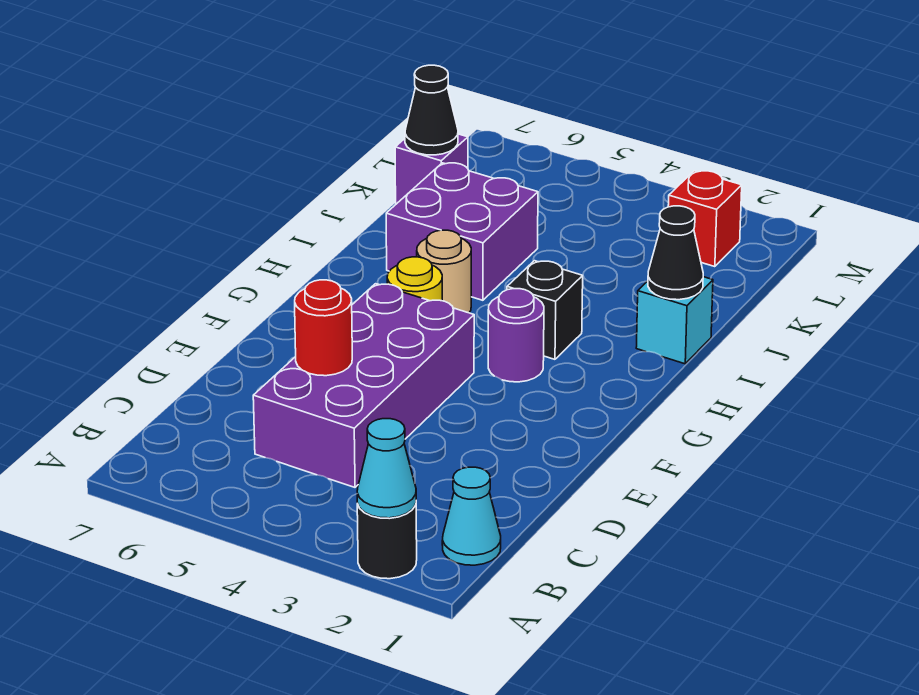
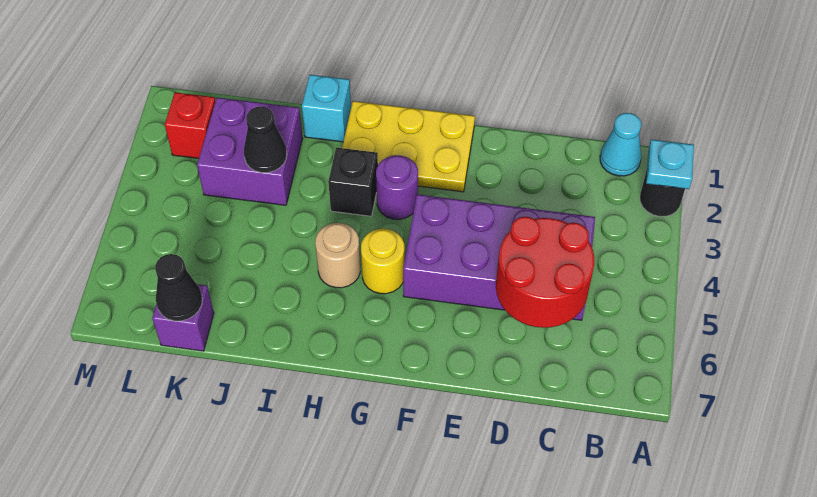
cyan 1x1 cone [357,419,416,518] -> cyan 1x1 plate [646,139,694,189]
red 1x1 round brick [295,280,352,376] -> red 2x2 round brick [496,217,594,328]
none -> yellow 2x3 plate [342,101,475,192]
black 1x1 cone [648,206,703,300] -> black 1x1 cone moved to [244,106,287,173]
purple 2x2 brick [386,163,538,300] -> purple 2x2 brick moved to [197,98,303,205]

